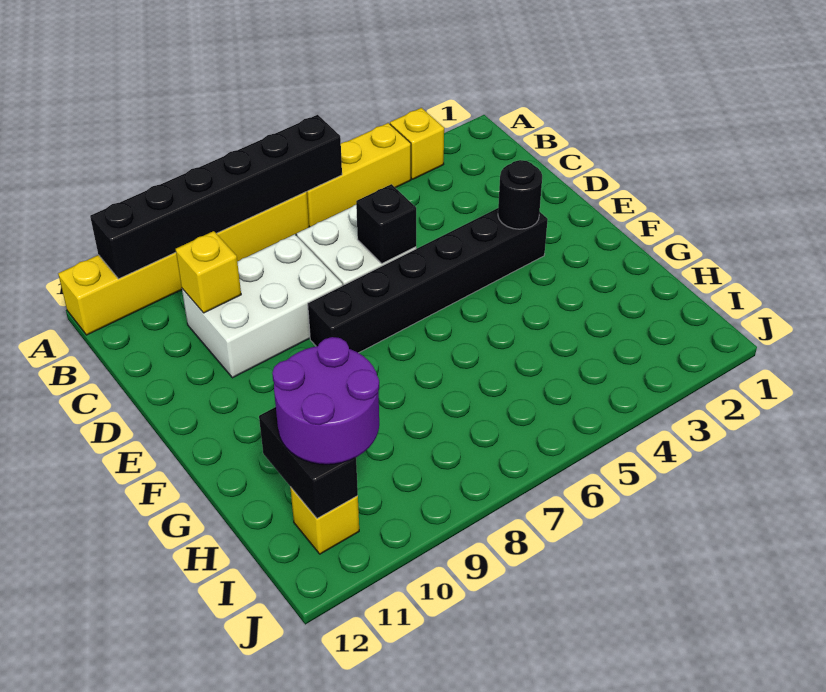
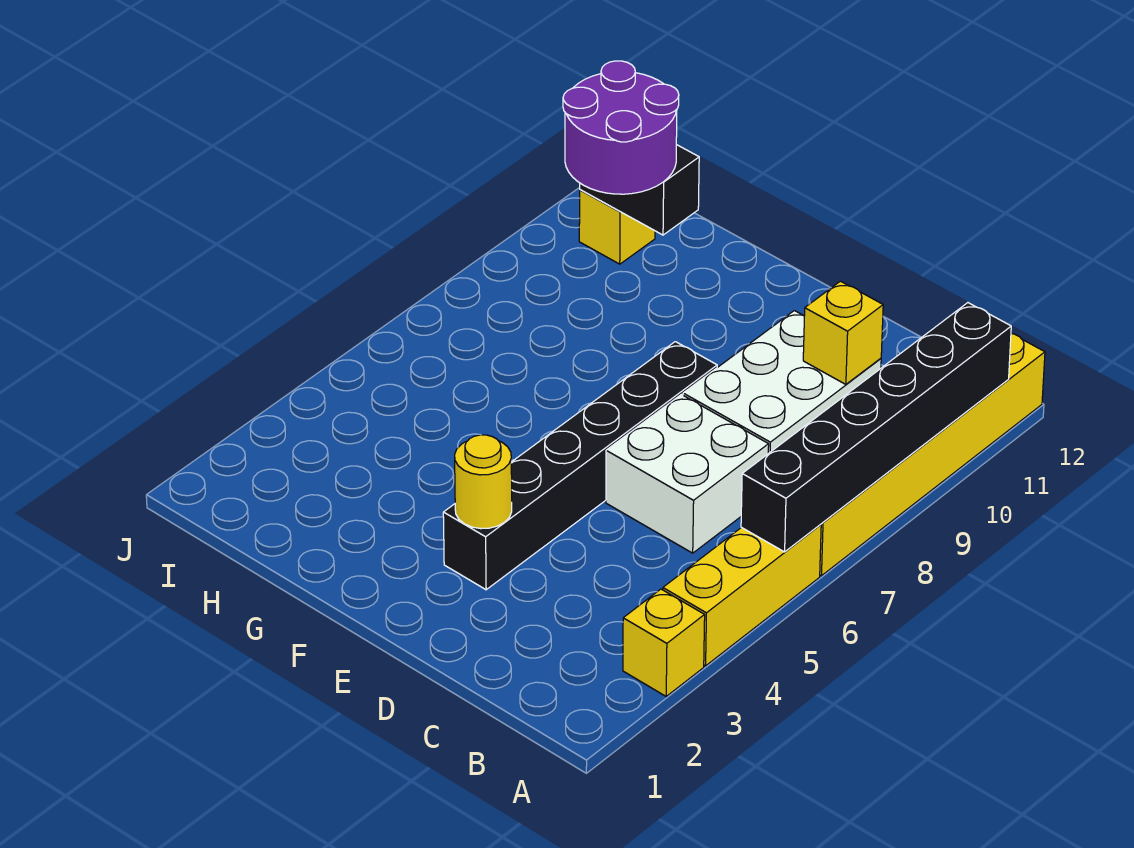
black 1x1 brick [356,184,416,263] -> none
black 1x1 round brick [498,160,542,229] -> yellow 1x1 round brick [455,435,512,529]

